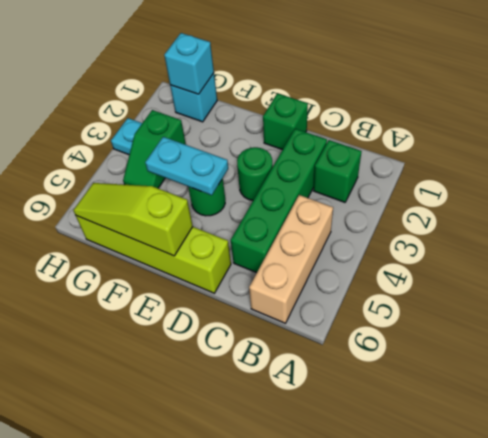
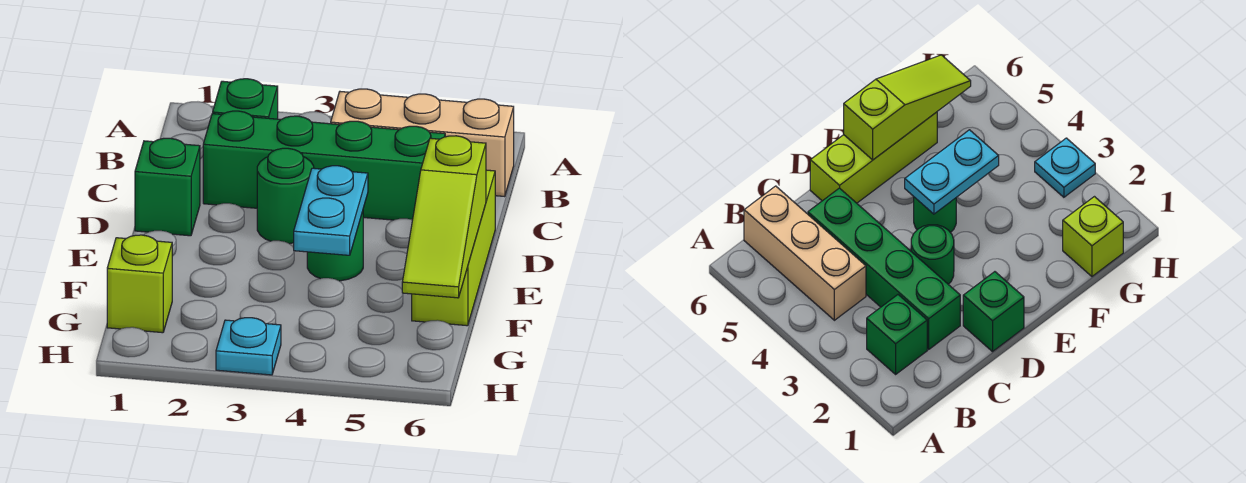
lime 1x4 brick [76,216,231,293] -> lime 1x3 brick [412,170,495,326]
cyan 1x1 brick [170,73,217,122] -> lime 1x1 brick [107,235,172,333]
cyan 1x1 brick [164,33,214,94] -> none
green 1x2 slope [123,110,186,188] -> none

